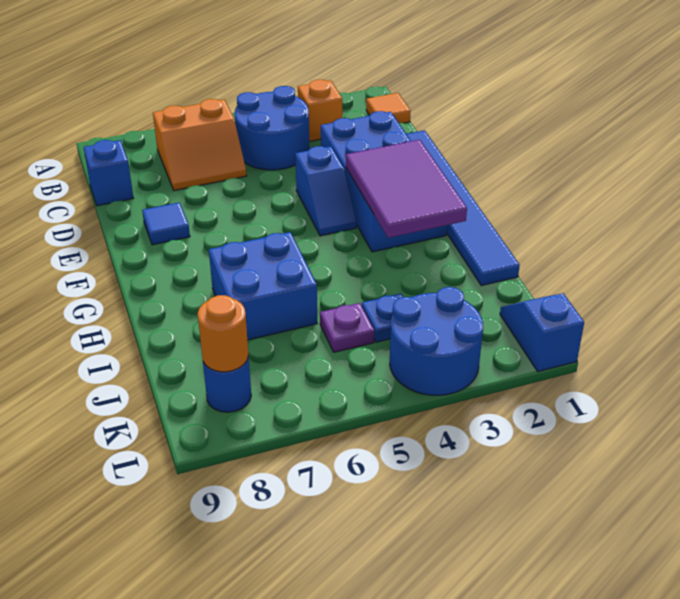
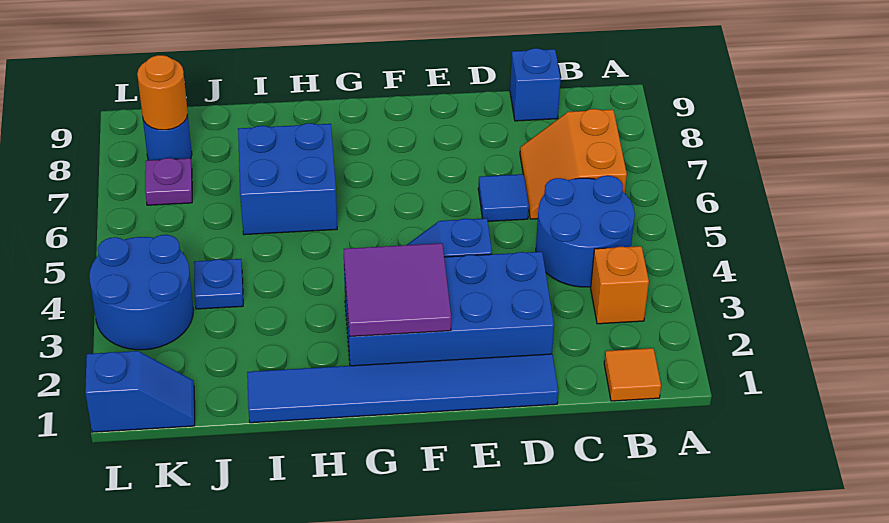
blue 1x1 tile [142,202,190,245] -> blue 1x1 tile moved to [478,174,529,221]
purple 2x3 tile [346,140,467,238] -> purple 2x2 tile [344,243,451,336]
purple 1x1 plate [320,303,374,352] -> purple 1x1 plate moved to [145,158,192,205]

